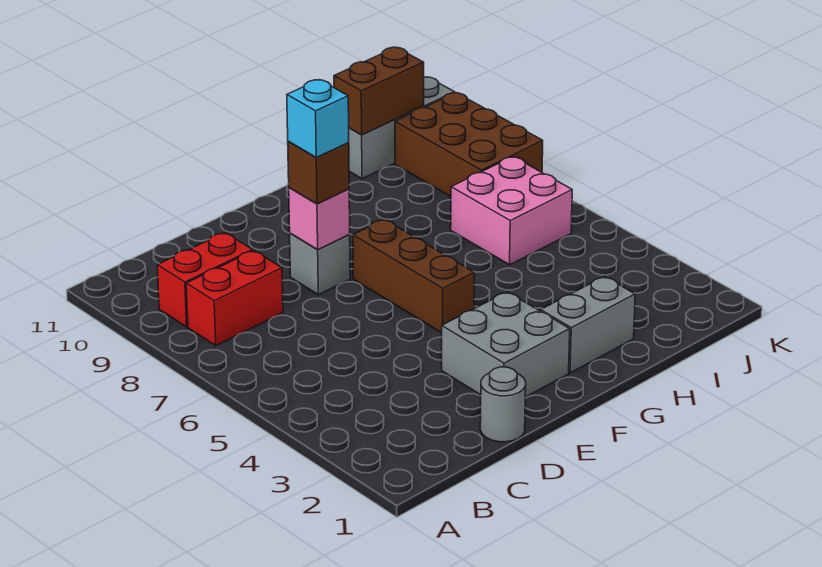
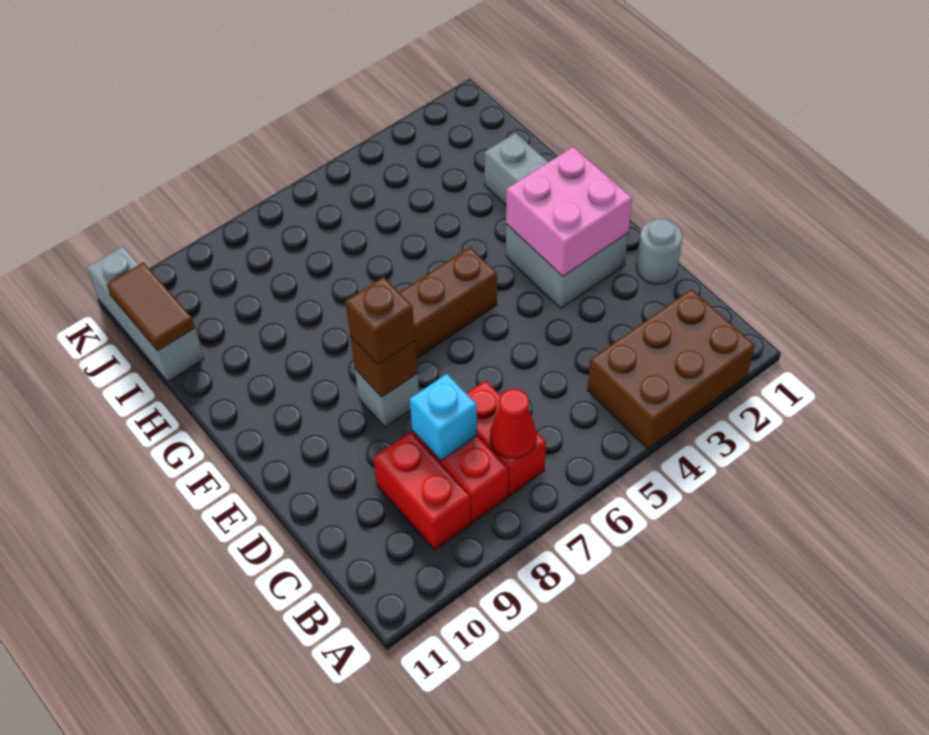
none -> red 1x2 brick [466,381,546,496]
none -> red 1x1 cone [490,389,537,458]
pink 1x1 brick [289,188,350,249] -> brown 1x1 brick [350,336,418,397]
cyan 1x1 brick [287,80,349,157] -> cyan 1x1 brick moved to [410,374,477,461]
pink 2x2 brick [451,157,572,265] -> pink 2x2 brick moved to [506,147,632,276]
brown 1x2 brick [334,47,424,135] -> brown 1x2 tile [107,262,195,351]
brown 2x3 brick [395,93,543,196] -> brown 2x3 brick moved to [588,289,755,449]

